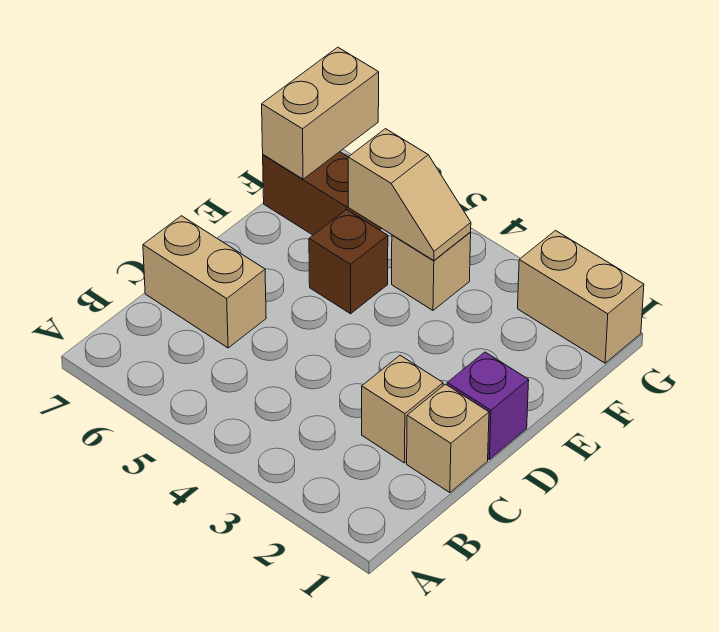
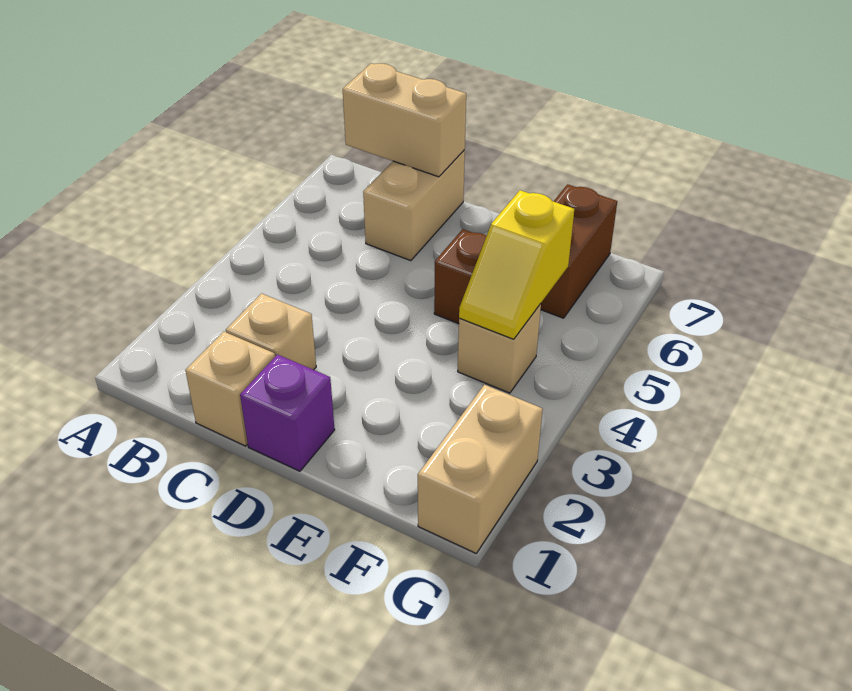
tan 1x2 slope [348,129,471,261] -> yellow 1x2 slope [459,190,574,339]
tan 1x2 brick [262,47,379,179] -> tan 1x2 brick moved to [343,63,466,177]

